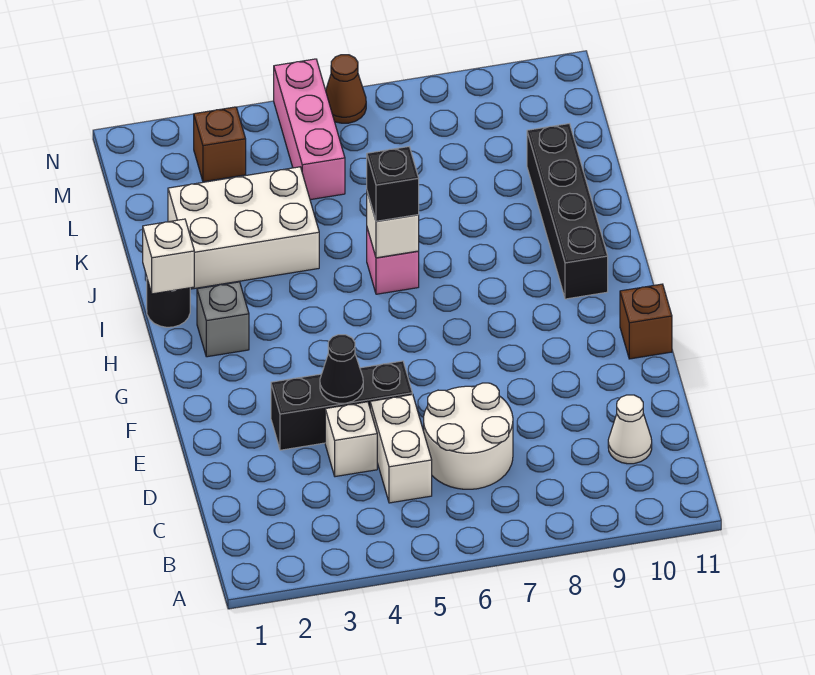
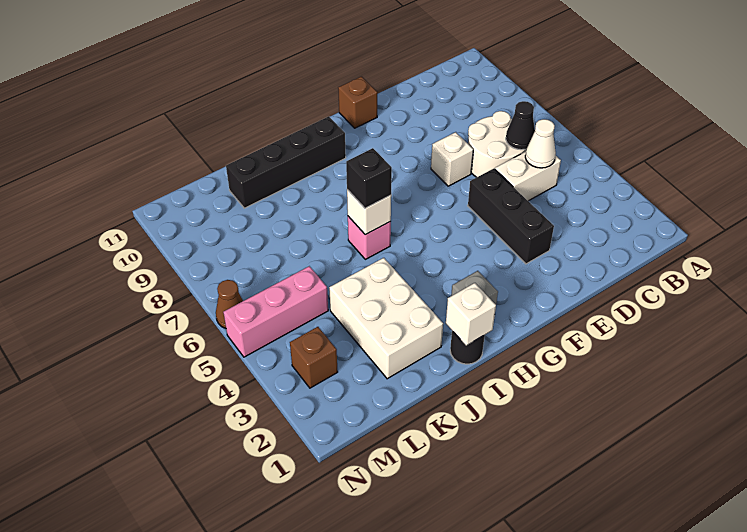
white 1x1 cone [608,395,652,464] -> white 1x1 cone moved to [525,119,556,168]
white 1x1 brick [325,402,377,477] -> white 1x1 brick moved to [431,132,473,186]
black 1x1 cone [320,335,363,403] -> black 1x1 cone moved to [506,101,535,150]

